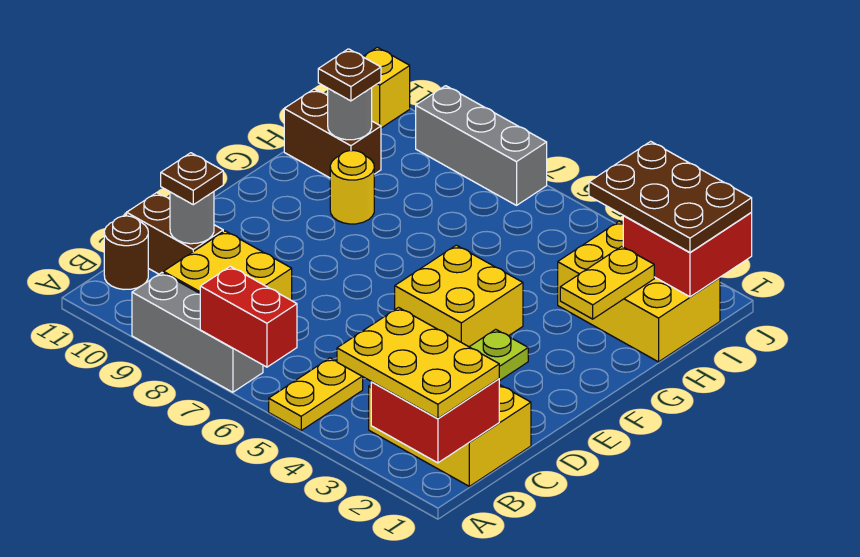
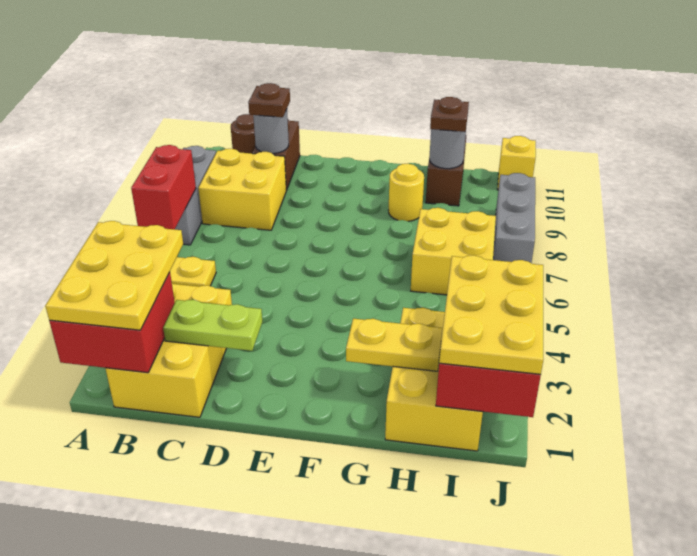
yellow 2x2 brick [395,245,523,347] -> yellow 2x2 brick moved to [411,208,496,295]
brown 2x3 plate [589,141,752,252] -> yellow 2x3 plate [439,255,544,375]

